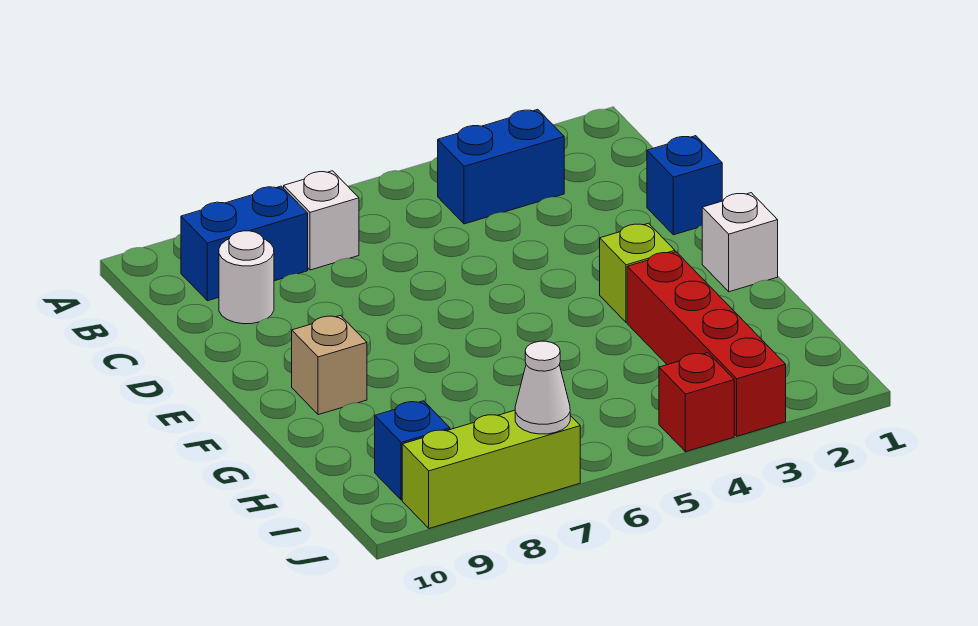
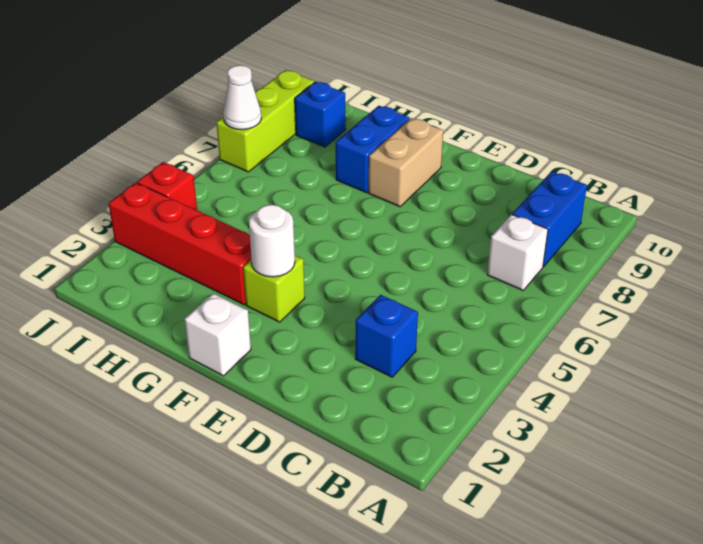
blue 1x2 brick [438,109,564,224] -> blue 1x2 brick moved to [336,106,410,193]
white 1x1 round brick [219,231,274,324] -> white 1x1 round brick moved to [249,205,295,277]
blue 1x1 brick [647,136,722,235] -> blue 1x1 brick moved to [355,295,418,377]
tan 1x1 brick [292,316,367,415] -> tan 1x2 brick [369,118,443,207]

